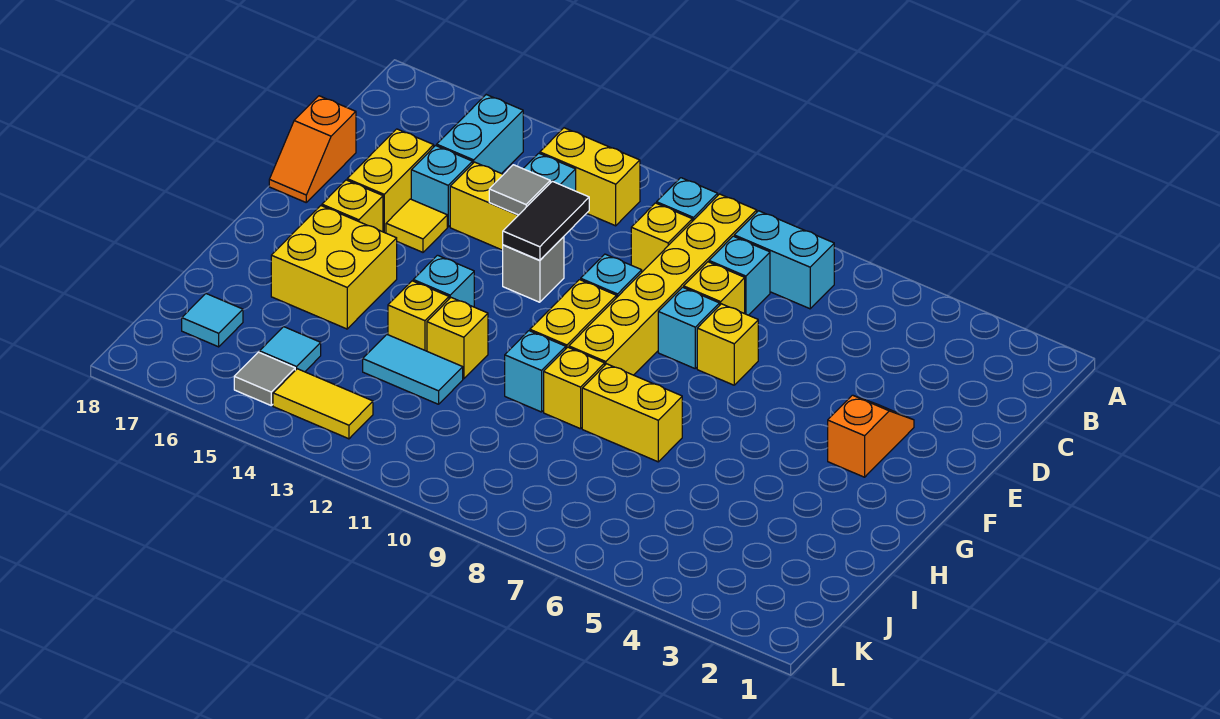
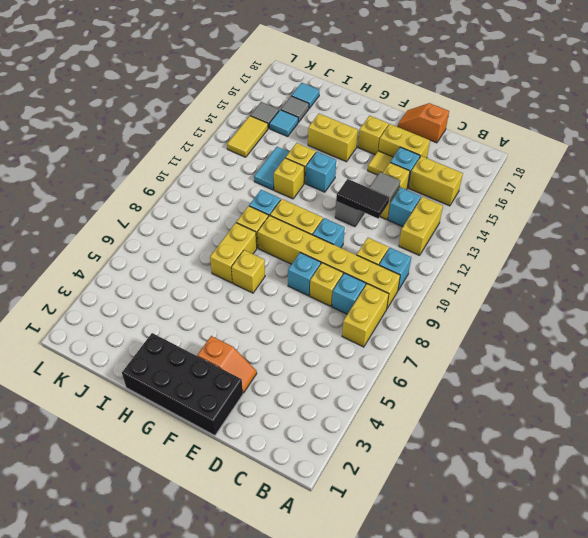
cyan 1x2 brick [734,211,834,309] -> yellow 1x2 brick [342,284,389,347]
cyan 1x2 brick [437,95,523,174] -> yellow 1x2 brick [409,156,463,206]
none -> black 2x4 brick [122,333,243,435]
yellow 1x1 brick [697,304,758,385] -> yellow 1x1 brick moved to [231,250,265,293]
yellow 2x2 brick [271,206,397,329] -> yellow 1x2 brick [308,114,358,162]
none -> grey 1x1 tile [281,96,309,122]

